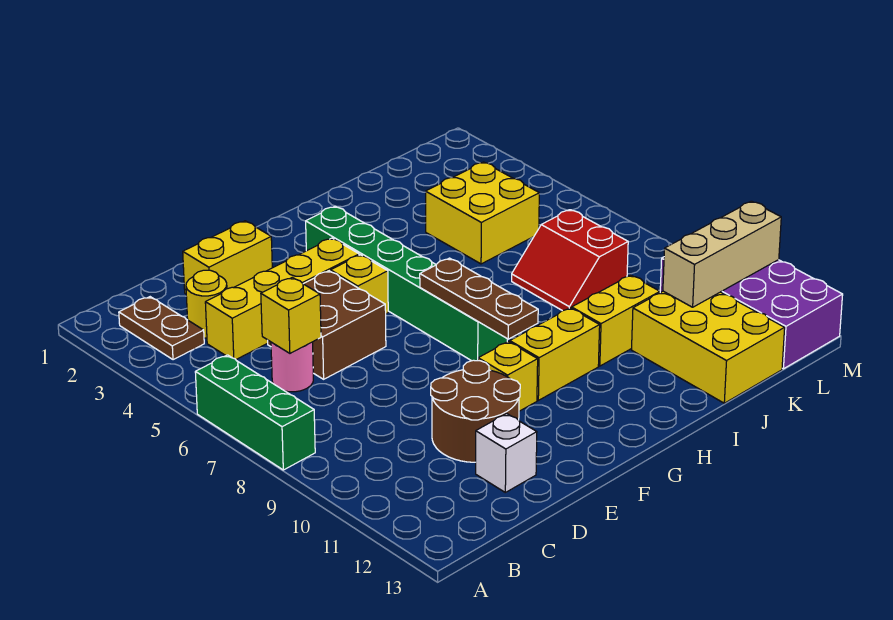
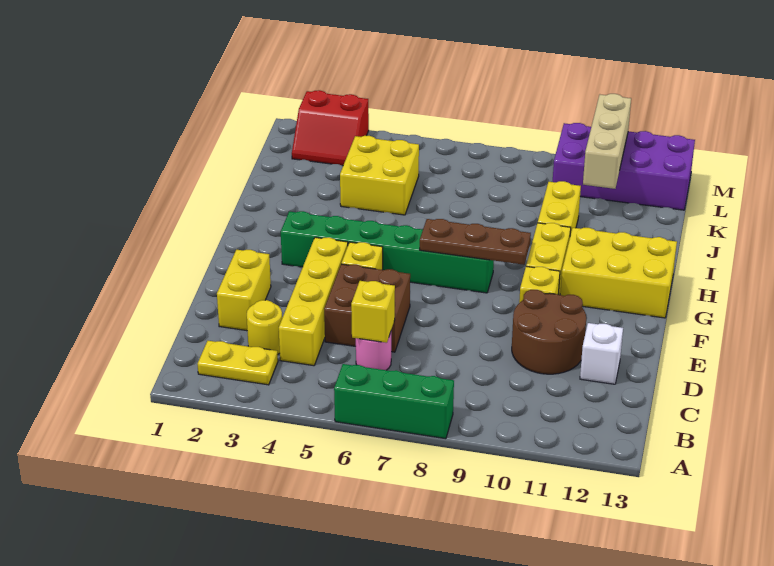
brown 1x2 plate [119,297,204,360] -> yellow 1x2 plate [198,341,278,385]
red 2x2 slope [512,210,628,311] -> red 2x2 slope moved to [292,90,369,165]
yellow 2x3 brick [632,291,785,403] -> yellow 2x3 brick moved to [560,228,677,318]

